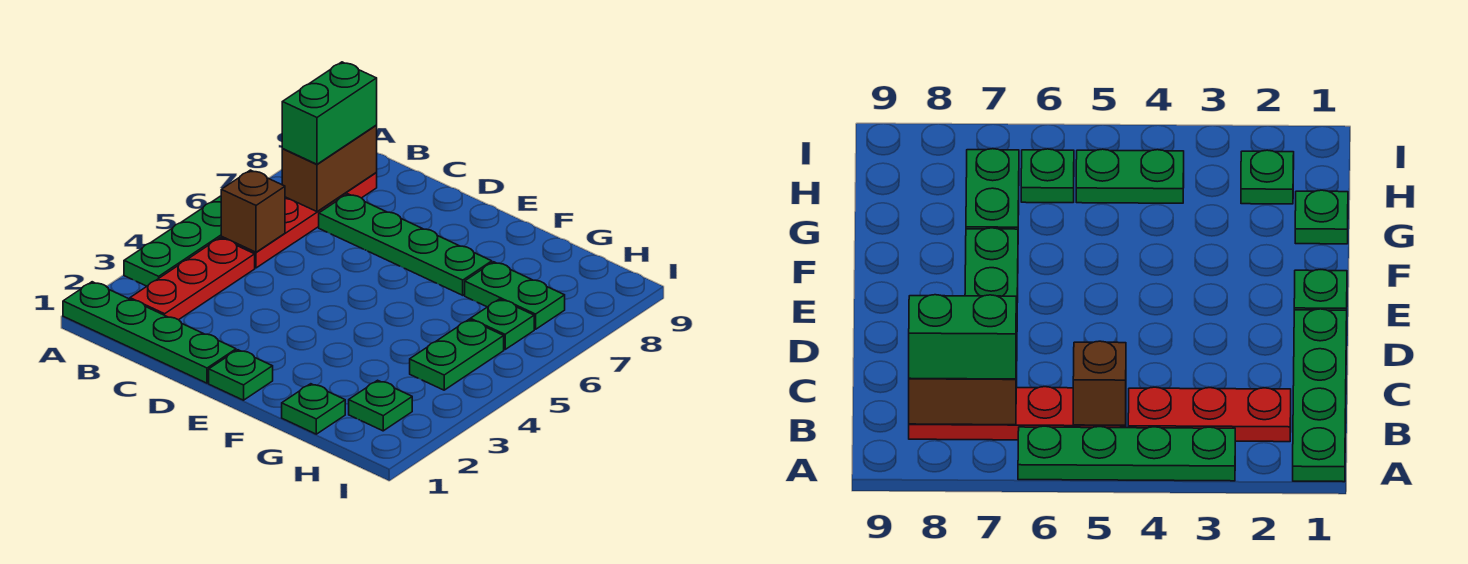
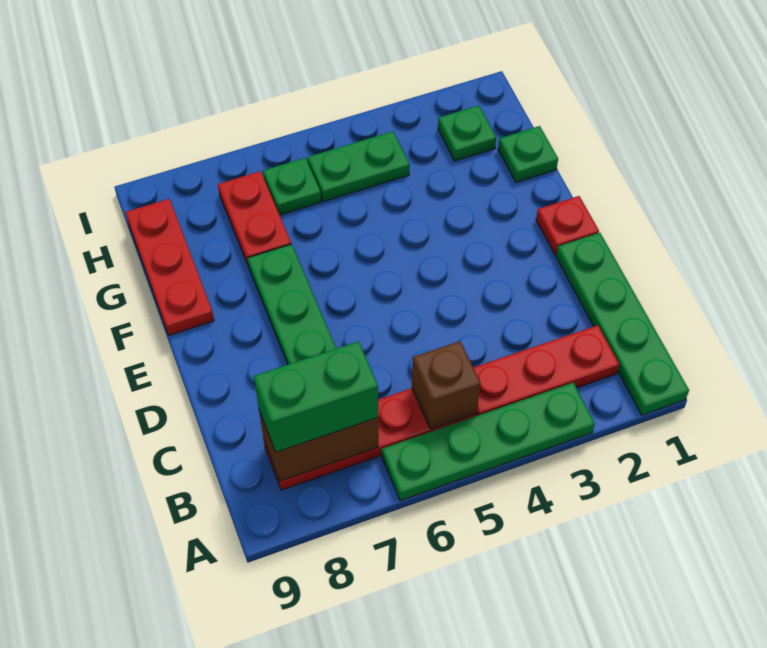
green 1x1 plate [209,350,273,400] -> red 1x1 plate [536,196,599,255]
none -> red 1x3 plate [126,199,214,335]
green 1x2 plate [465,262,565,329] -> red 1x2 plate [218,171,291,266]

